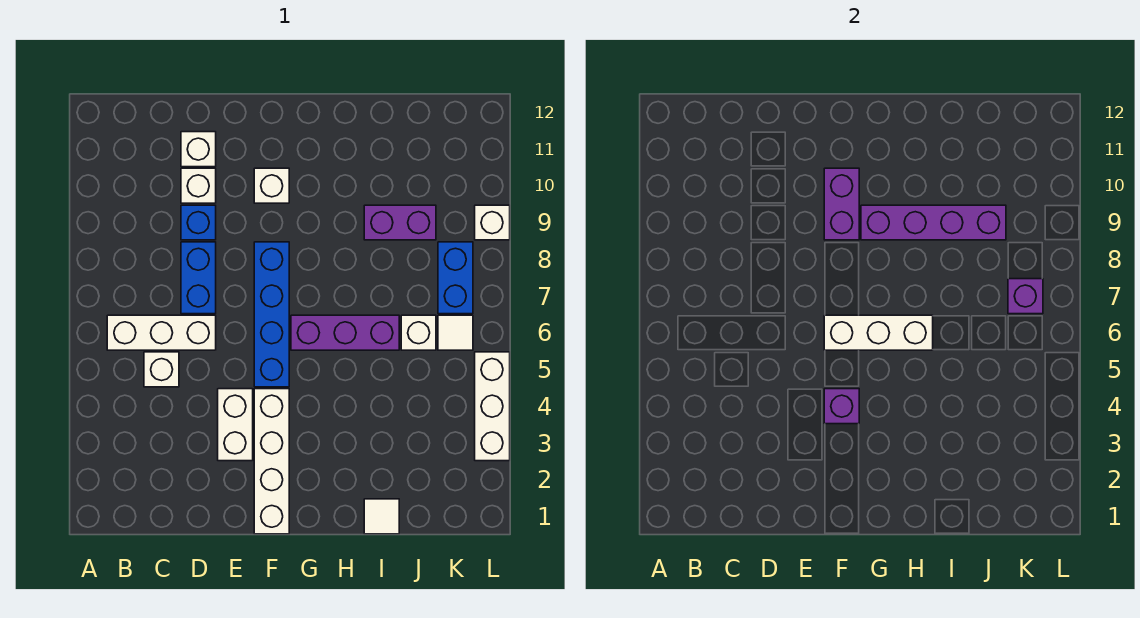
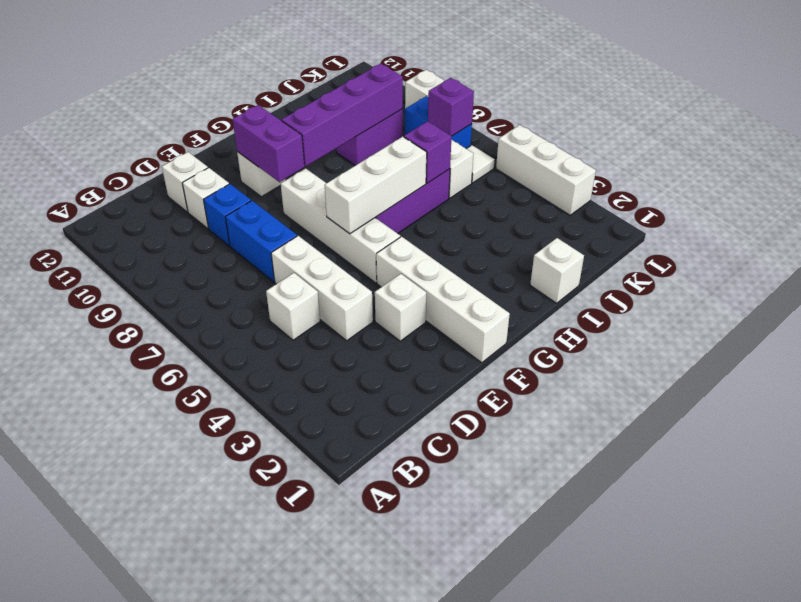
white 1x3 brick [107,315,216,350] -> white 1x3 brick turned to [271,236,373,341]
white 1x2 brick [218,389,253,461] -> white 1x1 brick [375,274,426,341]
purple 1x1 brick [824,389,859,424] -> purple 1x1 brick moved to [404,121,452,183]
blue 1x4 brick [254,242,289,387] -> white 1x4 brick [281,168,400,283]
white 1x1 tile [364,499,399,534] -> white 1x1 brick [530,238,584,303]

